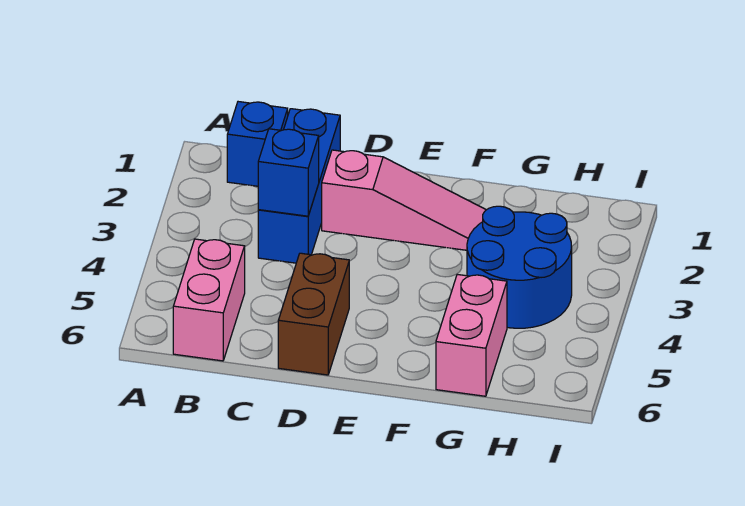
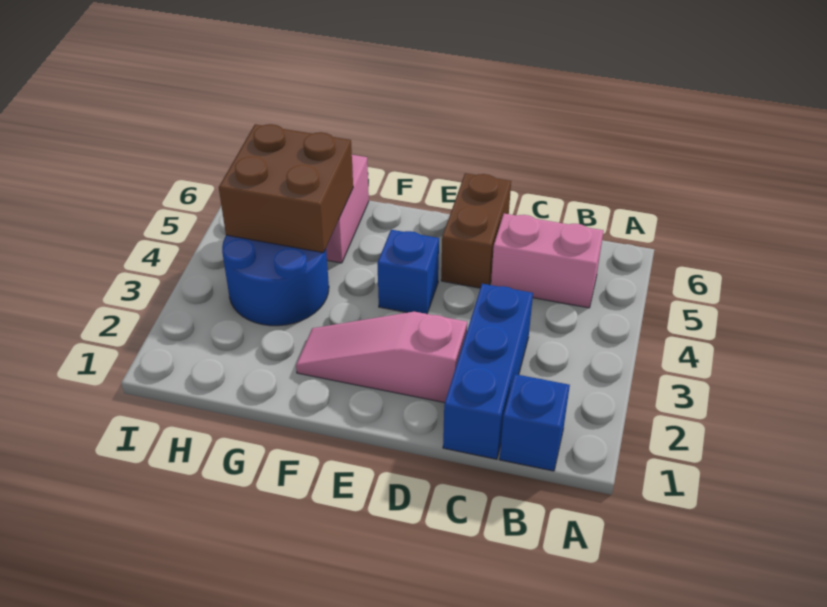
pink 1x2 brick [173,239,245,361] -> pink 1x2 brick turned to [491,213,603,308]
blue 1x1 brick [258,129,319,216] -> blue 1x1 brick moved to [377,230,439,314]
none -> brown 2x2 brick [219,124,353,253]

